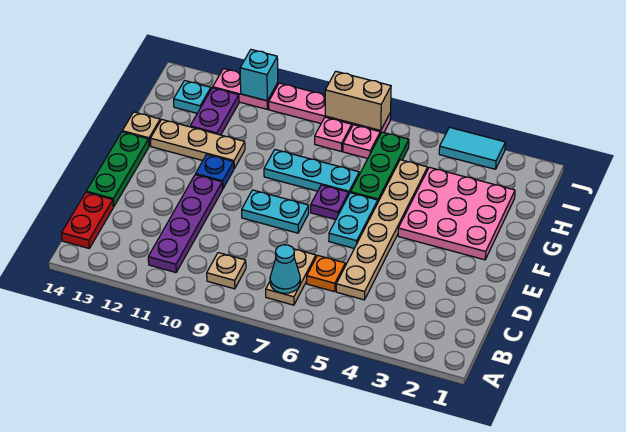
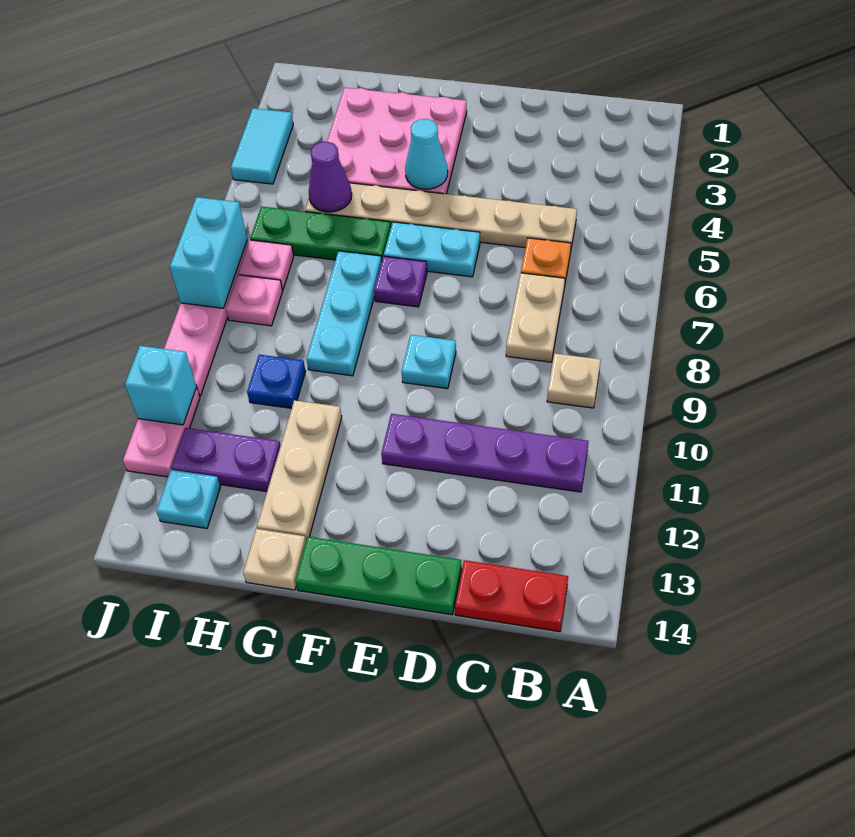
tan 1x2 plate [266,249,316,305] -> tan 1x2 plate turned to [506,273,565,362]
cyan 1x1 cone [270,245,300,293] -> cyan 1x1 cone moved to [405,119,448,189]
cyan 1x2 plate [242,190,309,233] -> cyan 1x1 plate [402,335,456,389]
blue 1x1 plate [196,154,234,189] -> blue 1x1 plate moved to [247,355,306,408]
none -> purple 1x1 cone [309,142,352,212]
tan 1x2 brick [325,71,391,130] -> cyan 1x2 brick [170,197,247,308]

